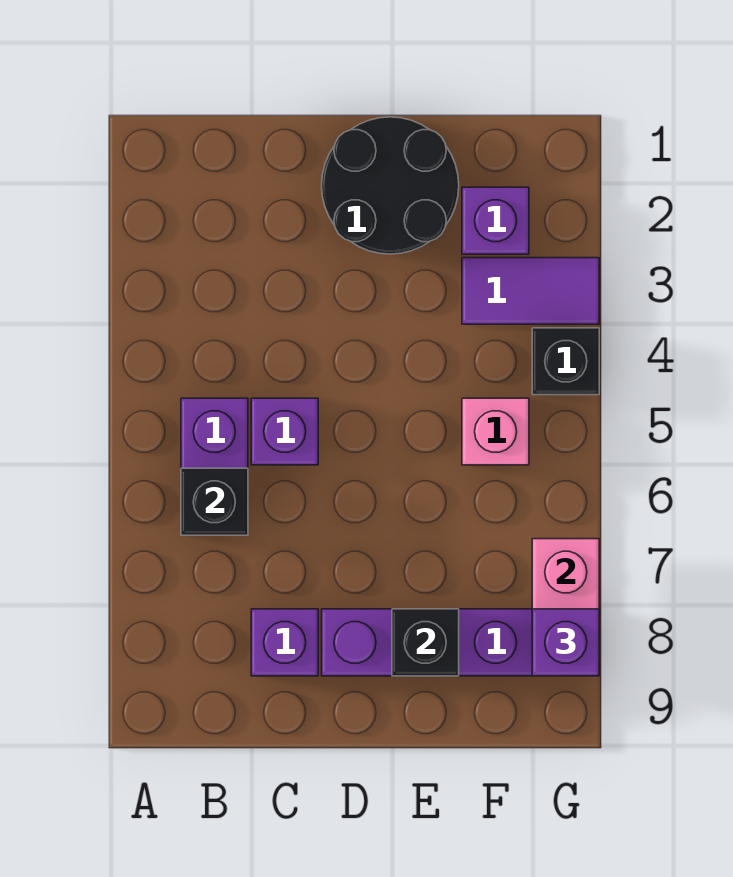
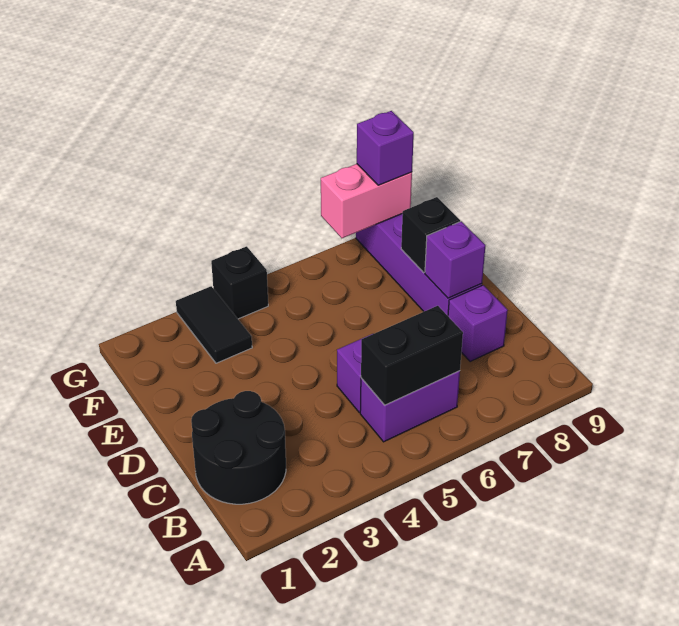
black 1x1 brick [181,468,248,535] -> black 1x2 brick [361,306,463,405]
black 2x2 round brick [322,117,459,254] -> black 2x2 round brick moved to [191,391,286,504]
purple 1x1 brick [462,187,529,254] -> purple 1x1 brick moved to [425,221,485,298]
purple 1x2 tile [462,258,599,324] -> black 1x2 tile [176,286,252,363]
pink 1x1 brick [462,398,529,465] -> none

